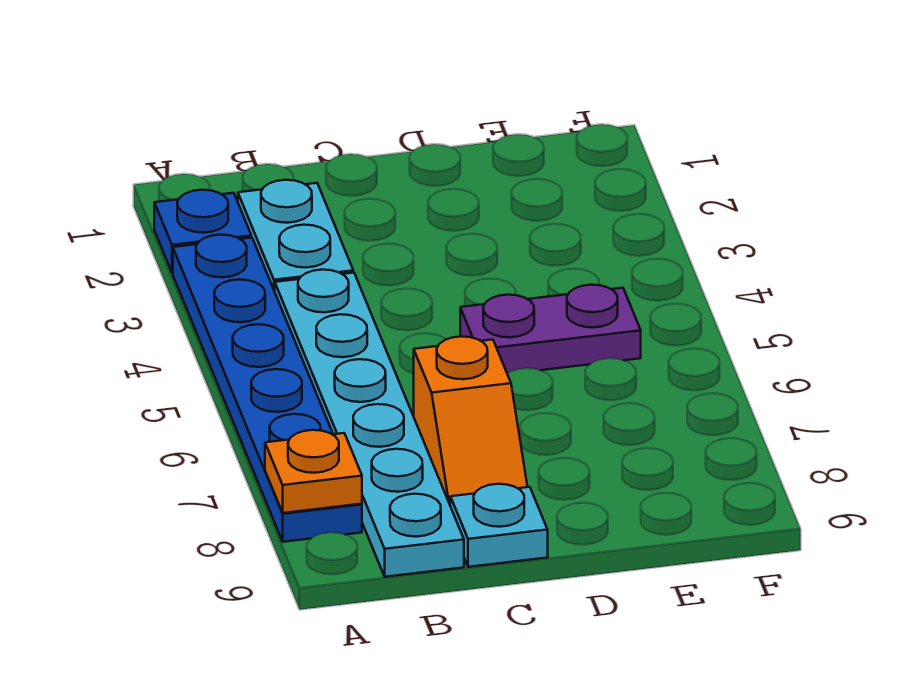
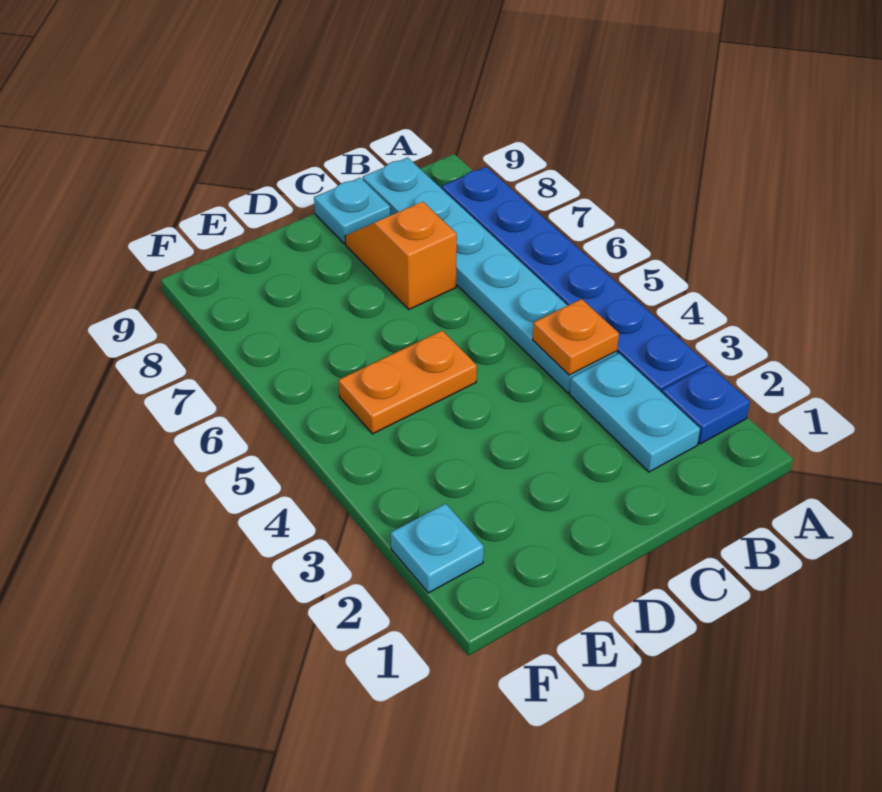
orange 1x1 plate [265,430,362,513] -> orange 1x1 plate moved to [533,299,619,375]
purple 1x2 plate [460,285,641,374] -> orange 1x2 plate [338,330,477,434]
none -> cyan 1x1 plate [391,504,484,593]

